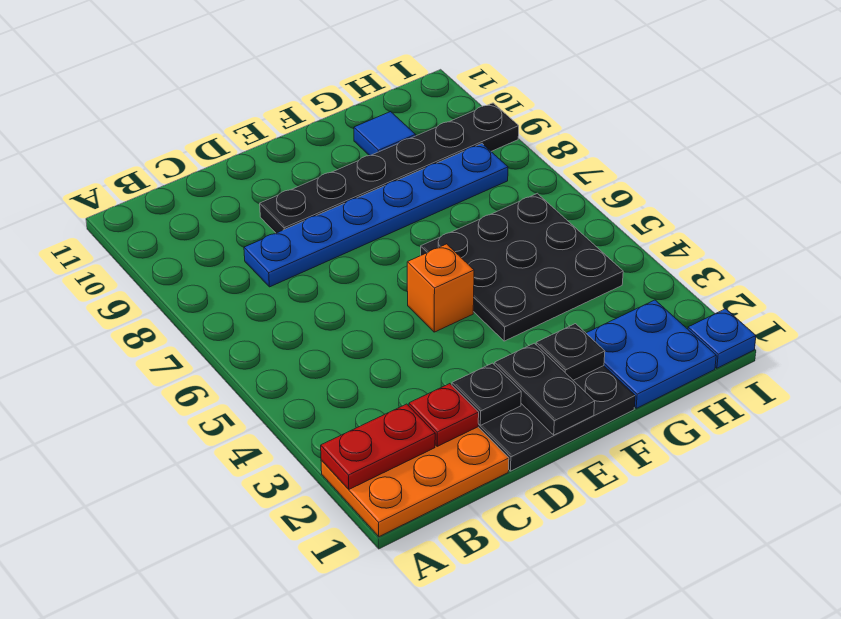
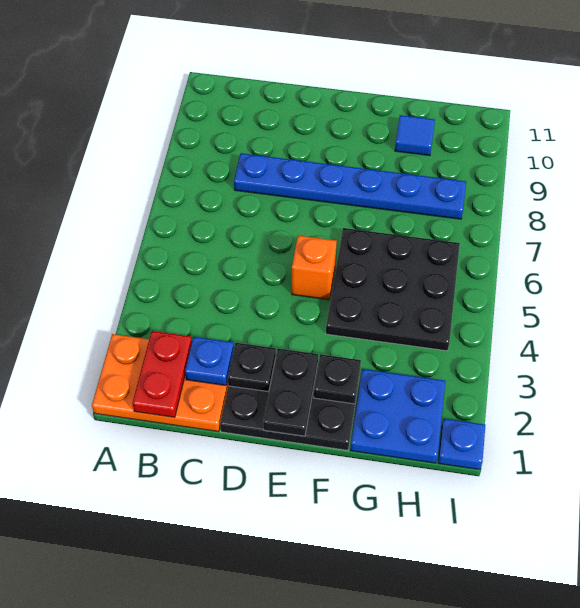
red 1x2 plate [321,404,435,489] -> red 1x2 plate turned to [132,331,192,417]
red 1x1 plate [409,384,479,446] -> blue 1x1 plate [185,337,234,386]
black 1x6 plate [260,103,519,233] -> none

